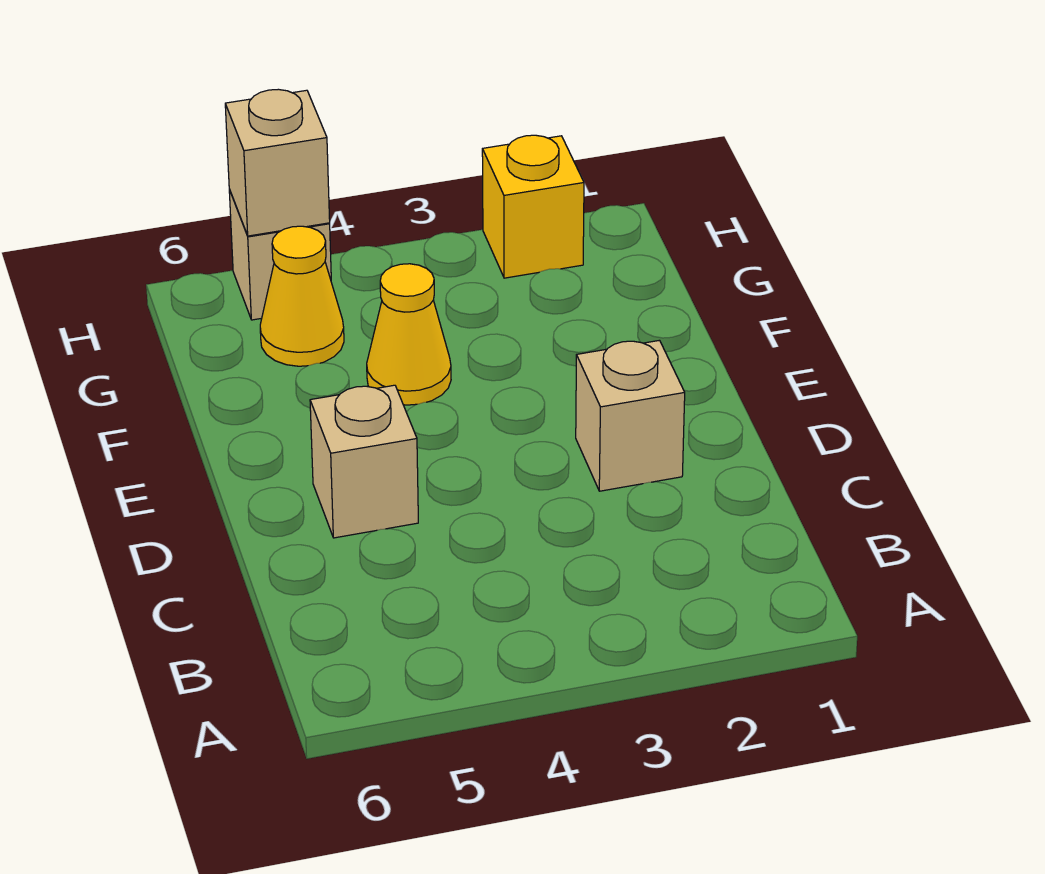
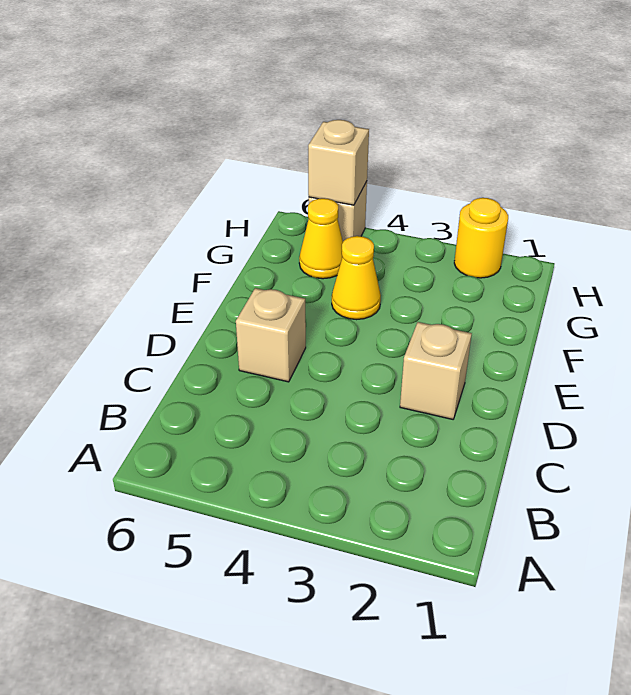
yellow 1x1 brick [482,135,584,278] -> yellow 1x1 round brick [454,198,508,278]

